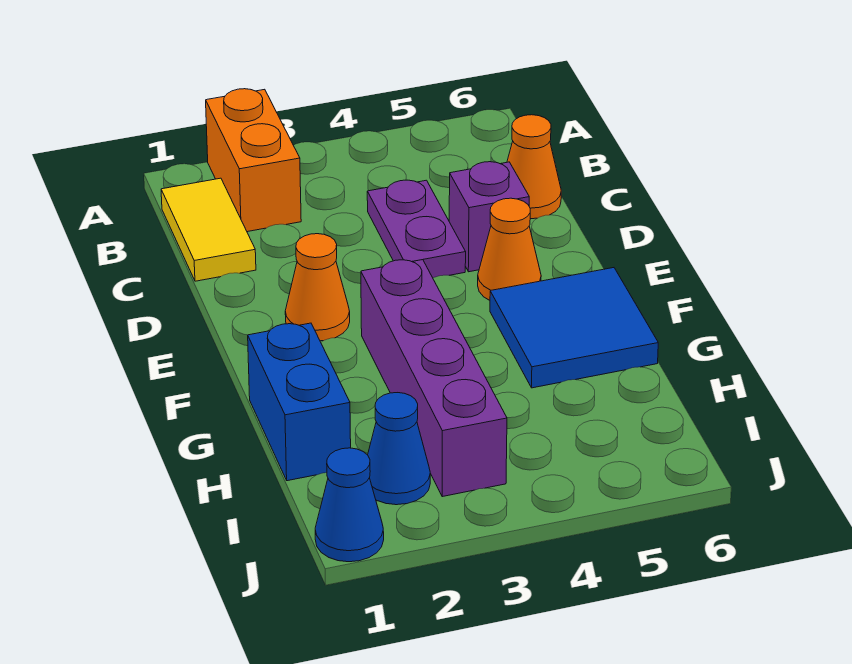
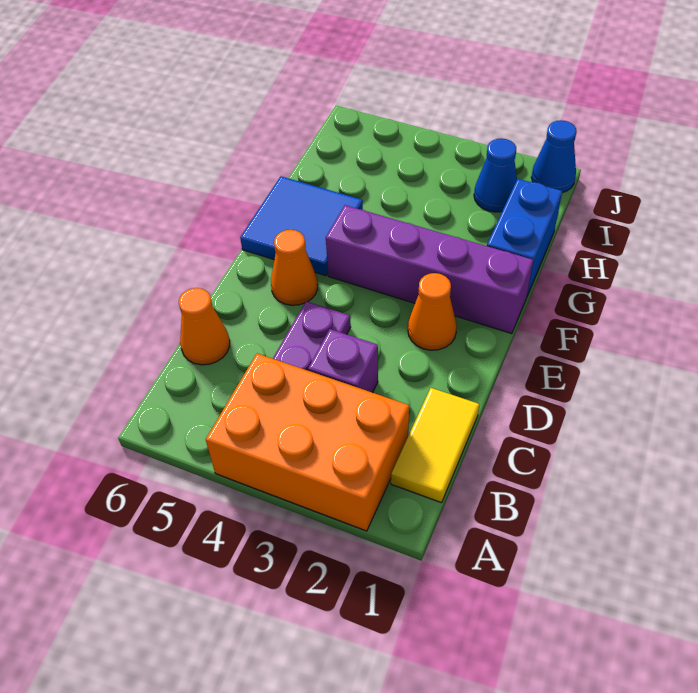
orange 1x2 brick [206,89,301,232] -> orange 2x3 brick [206,354,409,531]
purple 1x1 brick [449,162,529,272] -> purple 1x1 brick moved to [308,329,378,393]
purple 1x4 brick [361,260,507,497] -> purple 1x4 brick turned to [326,205,533,334]

